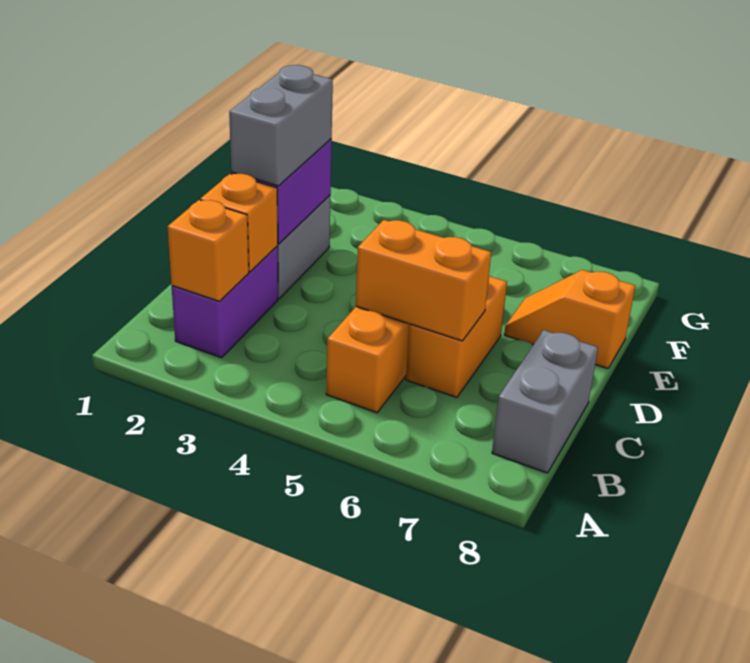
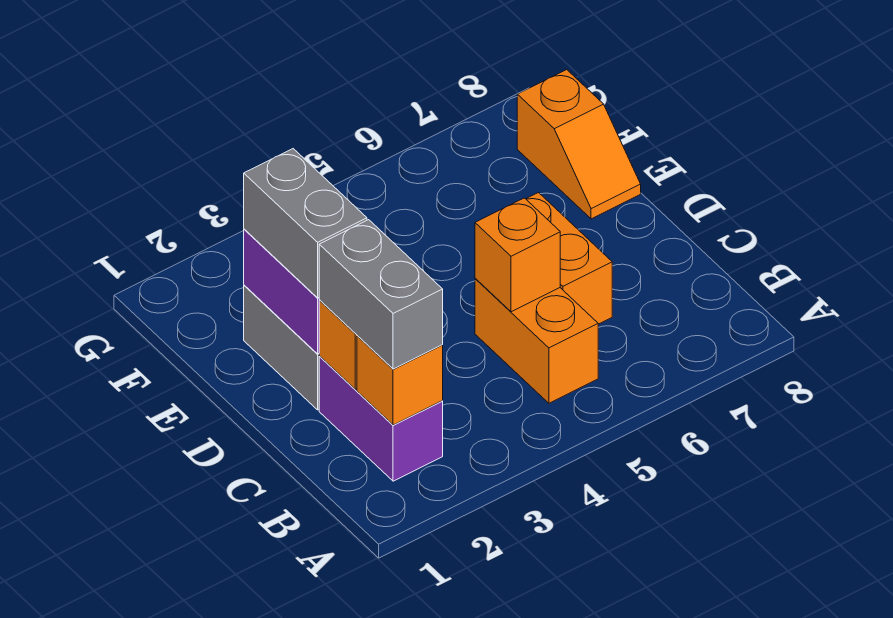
grey 1x2 brick [492,330,598,473] -> grey 1x2 brick moved to [319,220,443,369]
orange 1x2 brick [356,220,491,341] -> orange 1x1 brick [475,198,560,312]
orange 1x2 slope [504,270,635,368] -> orange 1x2 slope turned to [517,70,641,219]

